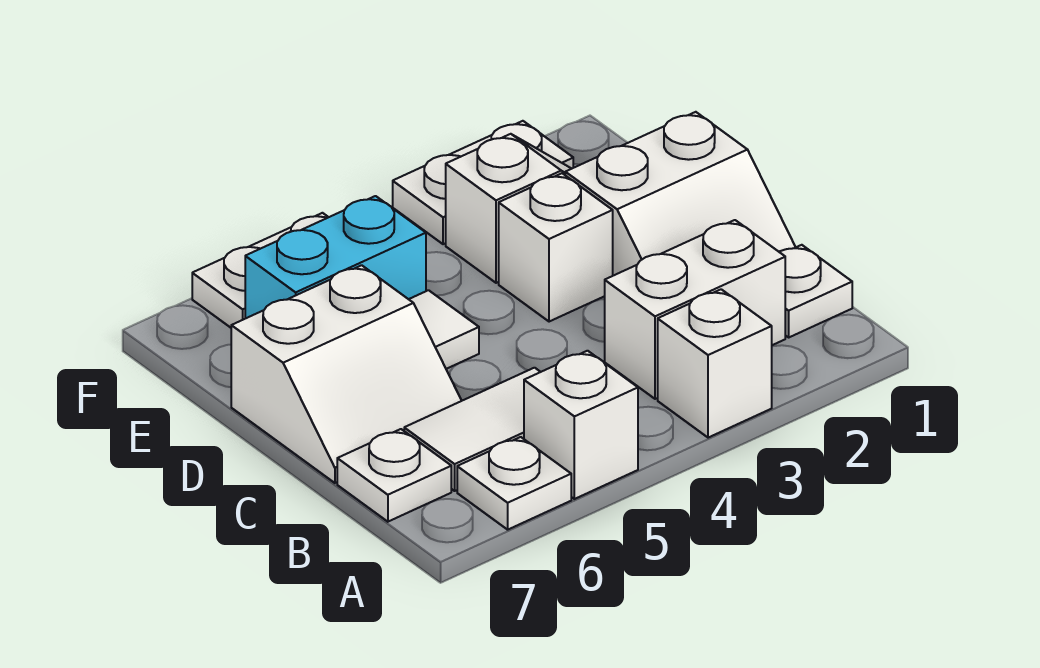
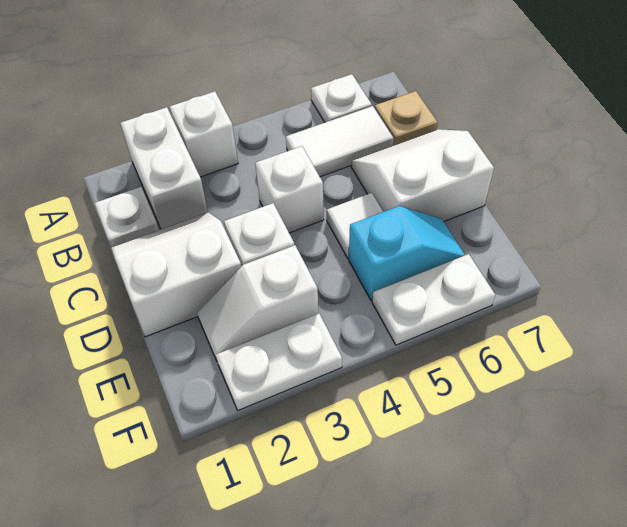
white 1x1 brick [524,351,638,499] -> white 1x1 brick moved to [255,146,324,233]
white 1x2 brick [605,220,785,399] -> white 1x2 brick turned to [120,107,208,229]
white 1x1 plate [337,429,451,522] -> tan 1x1 plate [375,91,438,145]
cyan 1x2 brick [245,196,426,318] -> cyan 1x2 slope [349,206,465,300]

